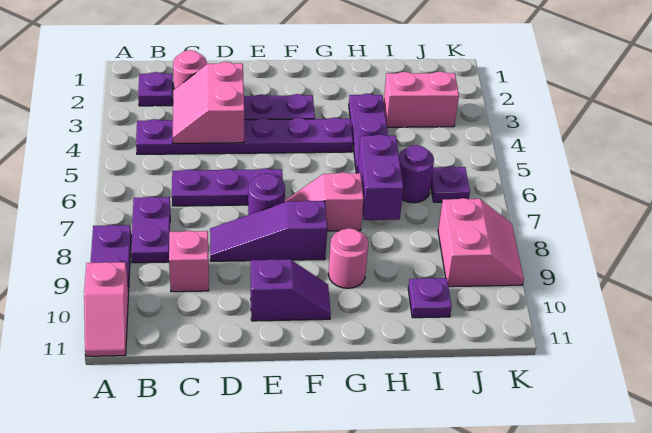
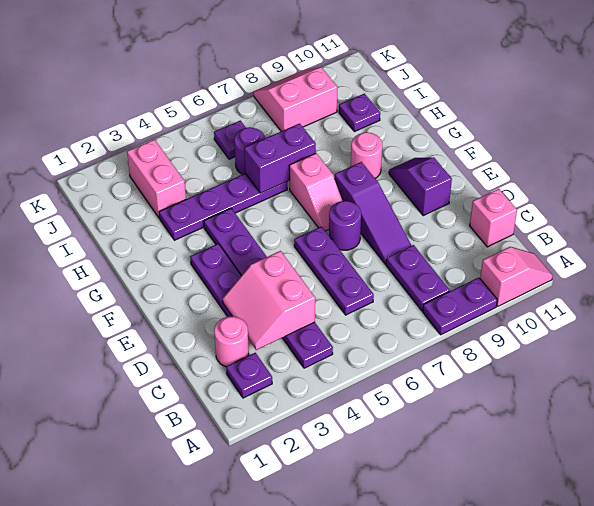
purple 1x2 plate [131,197,170,263] -> purple 1x2 plate turned to [386,245,450,311]
pink 2x2 slope [173,62,244,143] -> pink 2x2 slope turned to [223,251,315,350]
pink 1x1 brick [169,231,209,292] -> pink 1x1 brick moved to [470,189,517,247]

